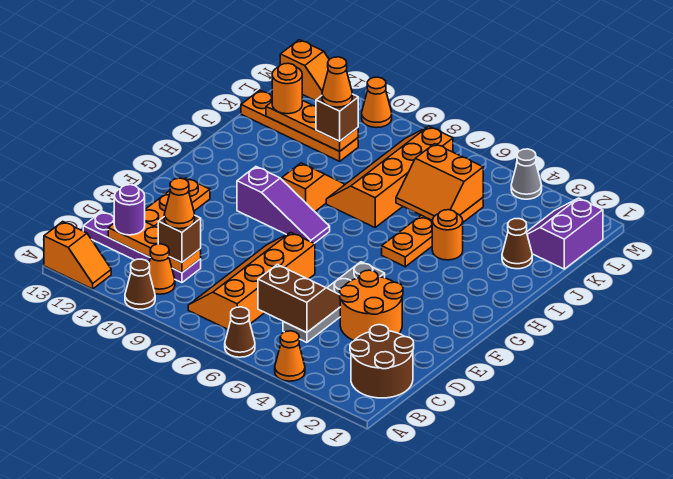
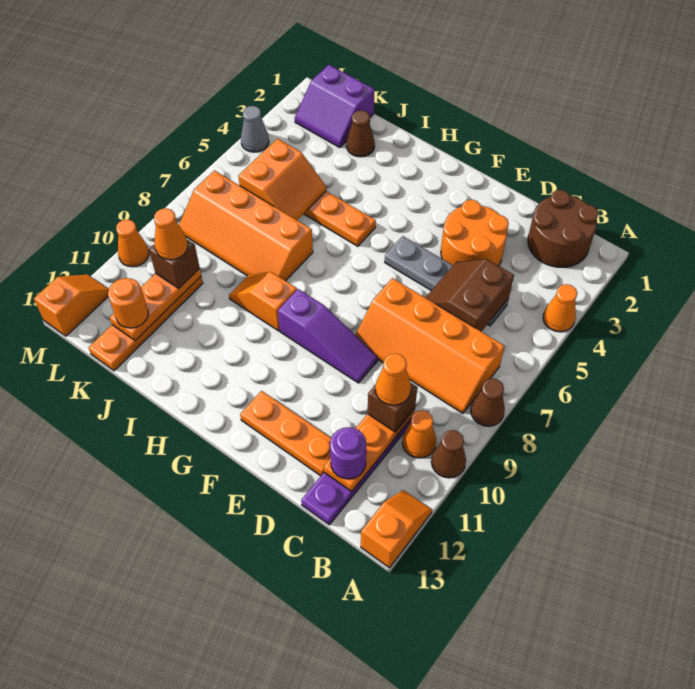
brown 1x1 cone [225,307,255,357] -> brown 1x1 cone moved to [471,379,505,426]
purple 1x3 slope [237,167,330,243] -> purple 1x3 slope turned to [278,289,378,383]
orange 1x1 round brick [432,210,463,260] -> none

